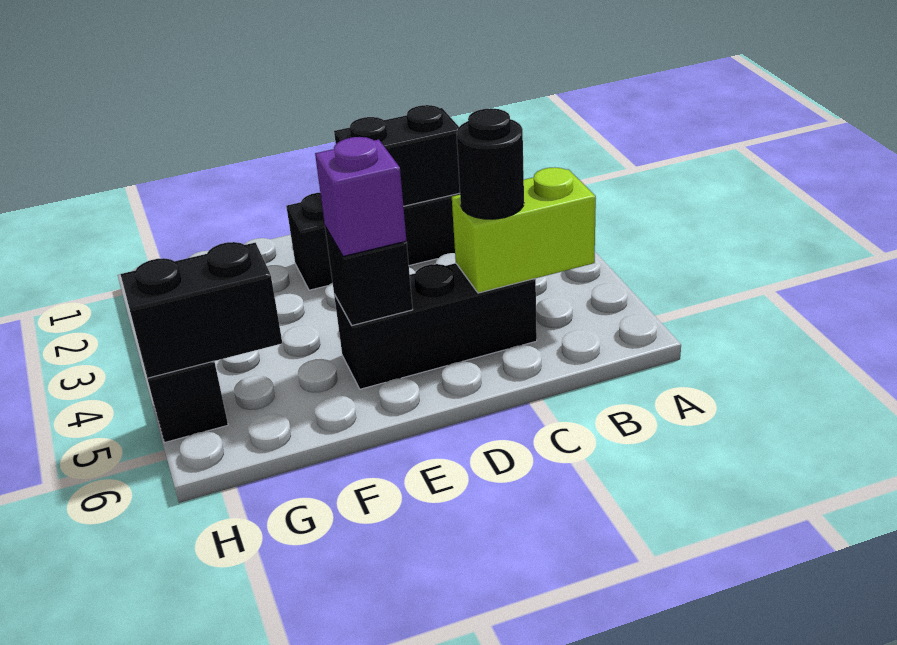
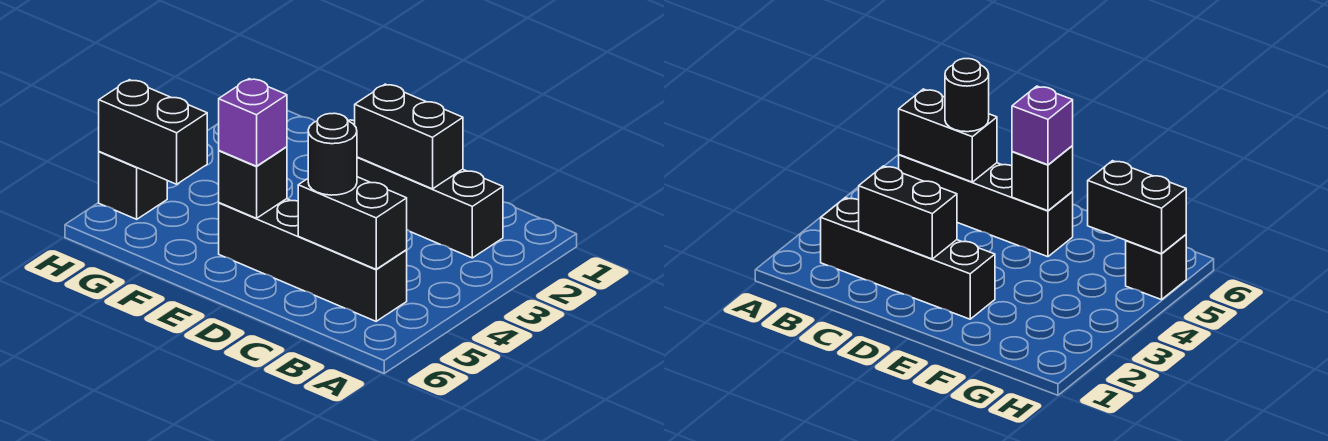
lime 1x2 brick [452,167,596,293] -> black 1x2 brick [298,177,407,269]
black 1x3 brick [334,263,537,389] -> black 1x4 brick [219,199,407,321]

